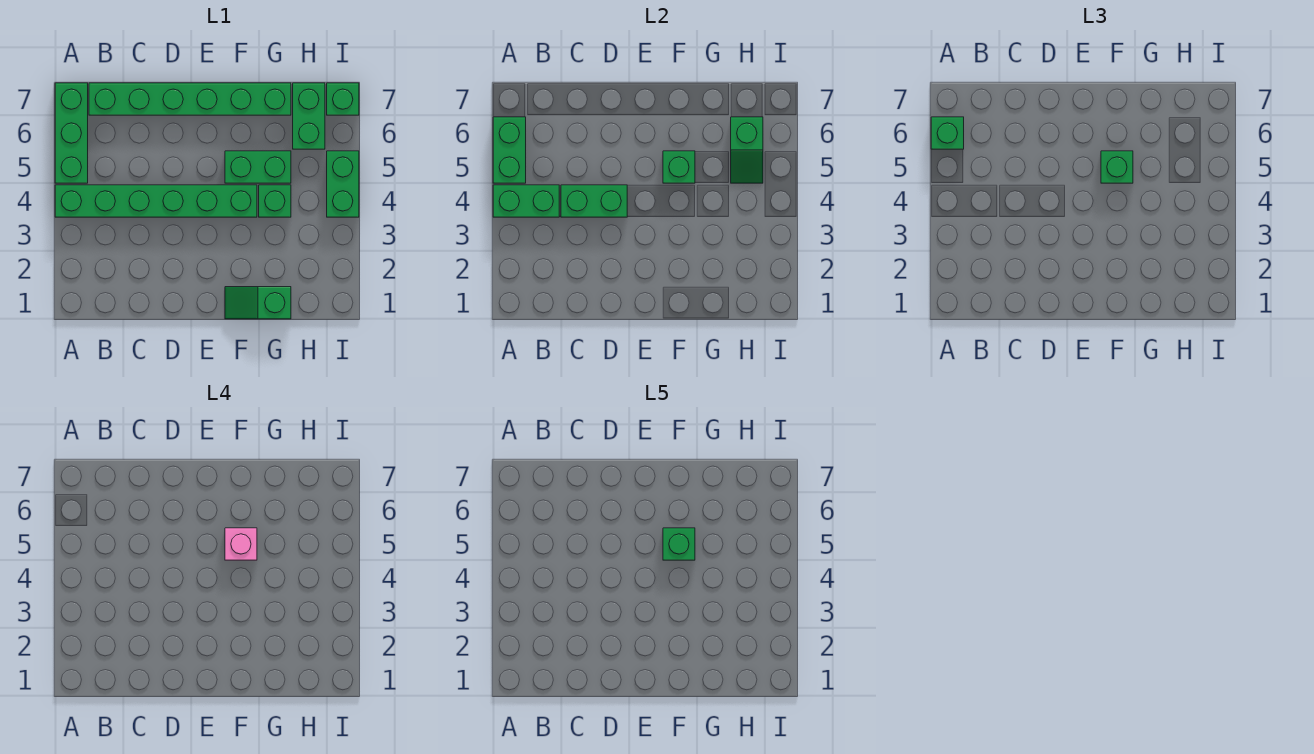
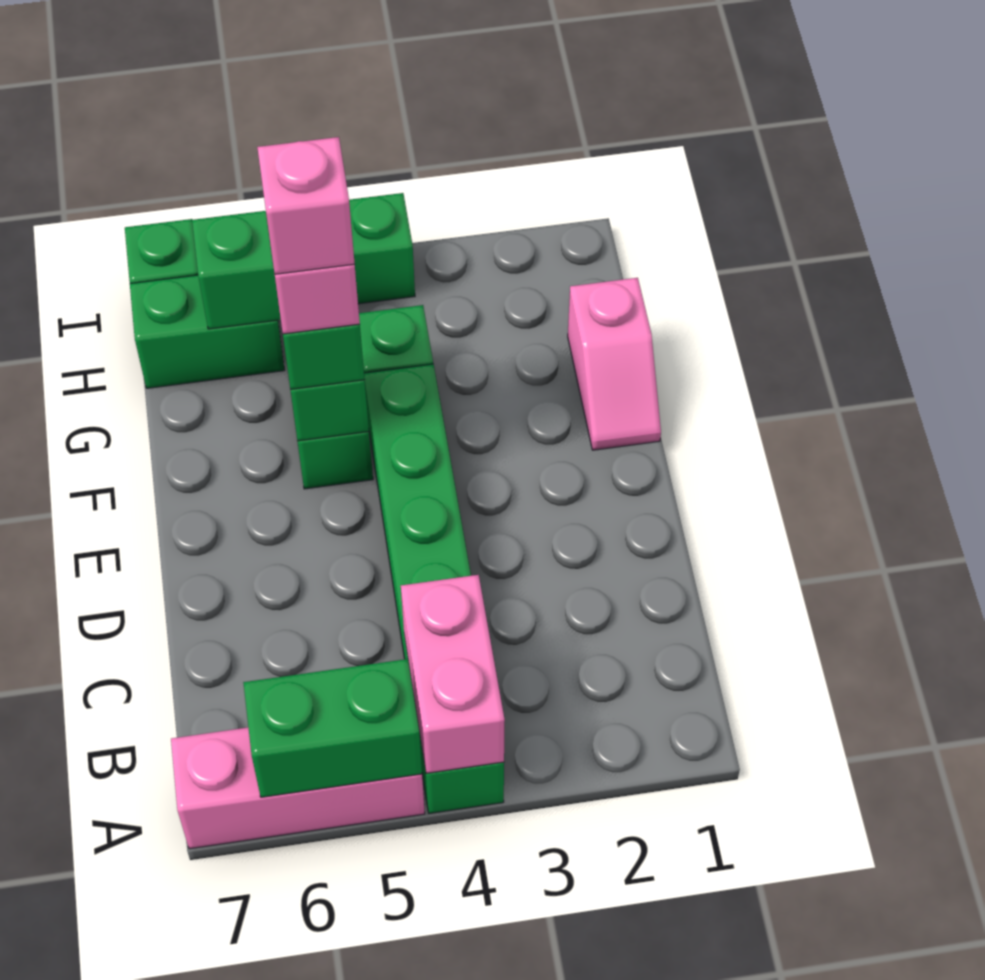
green 1x2 brick [493,185,559,217] -> pink 1x2 brick [401,575,505,773]
green 1x3 brick [55,83,88,183] -> pink 1x3 brick [171,728,425,849]
green 1x1 brick [931,117,964,149] -> none
green 1x6 brick [89,83,291,115] -> none
green 1x2 brick [561,185,627,217] -> none
green 1x2 slope [225,287,291,319] -> pink 1x2 slope [568,278,661,450]
green 1x1 brick [663,528,695,560] -> pink 1x1 brick [257,137,355,274]

